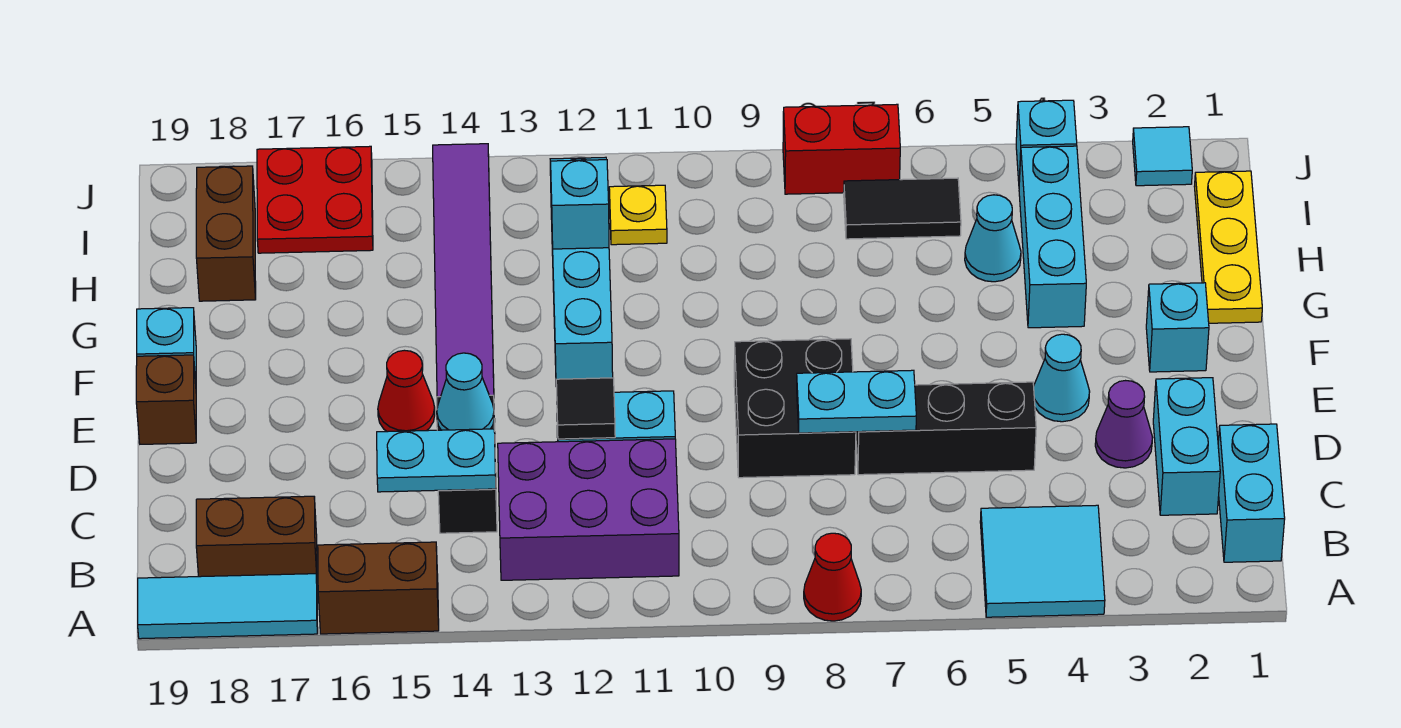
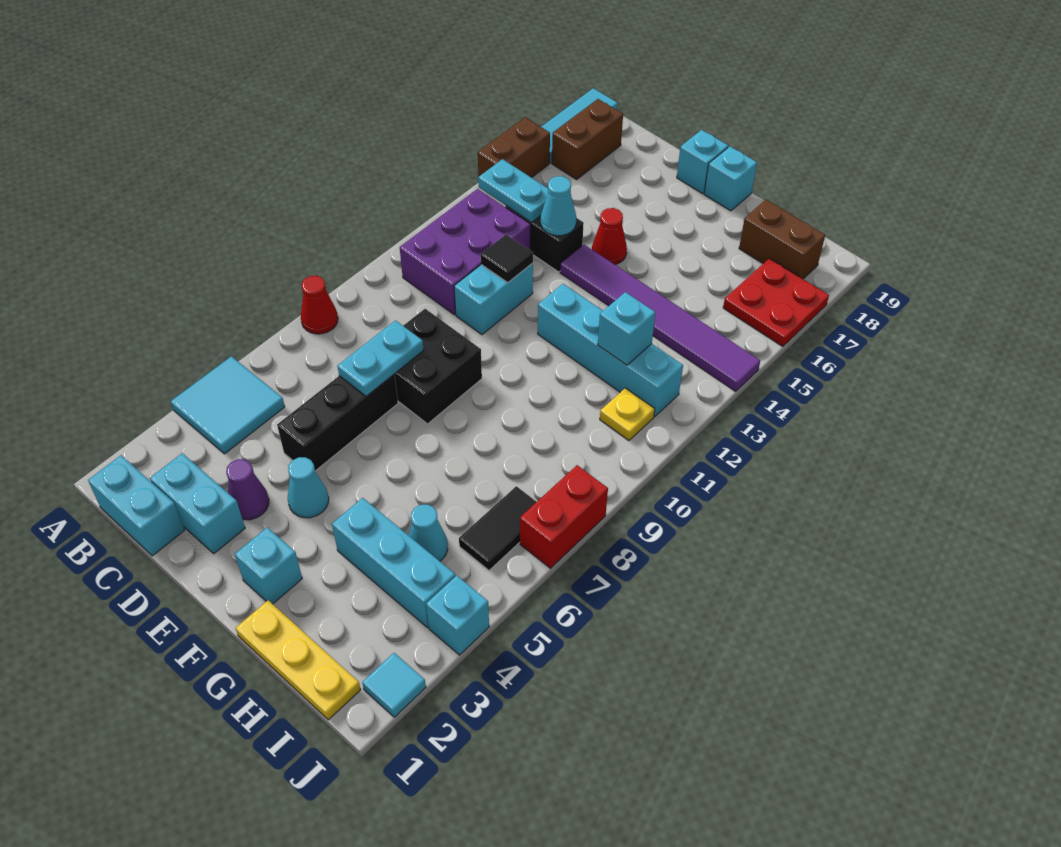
cyan 1x2 plate [377,429,496,492] -> cyan 1x2 plate turned to [478,159,548,222]
brown 1x1 brick [136,355,196,444] -> cyan 1x1 brick [677,130,728,194]

